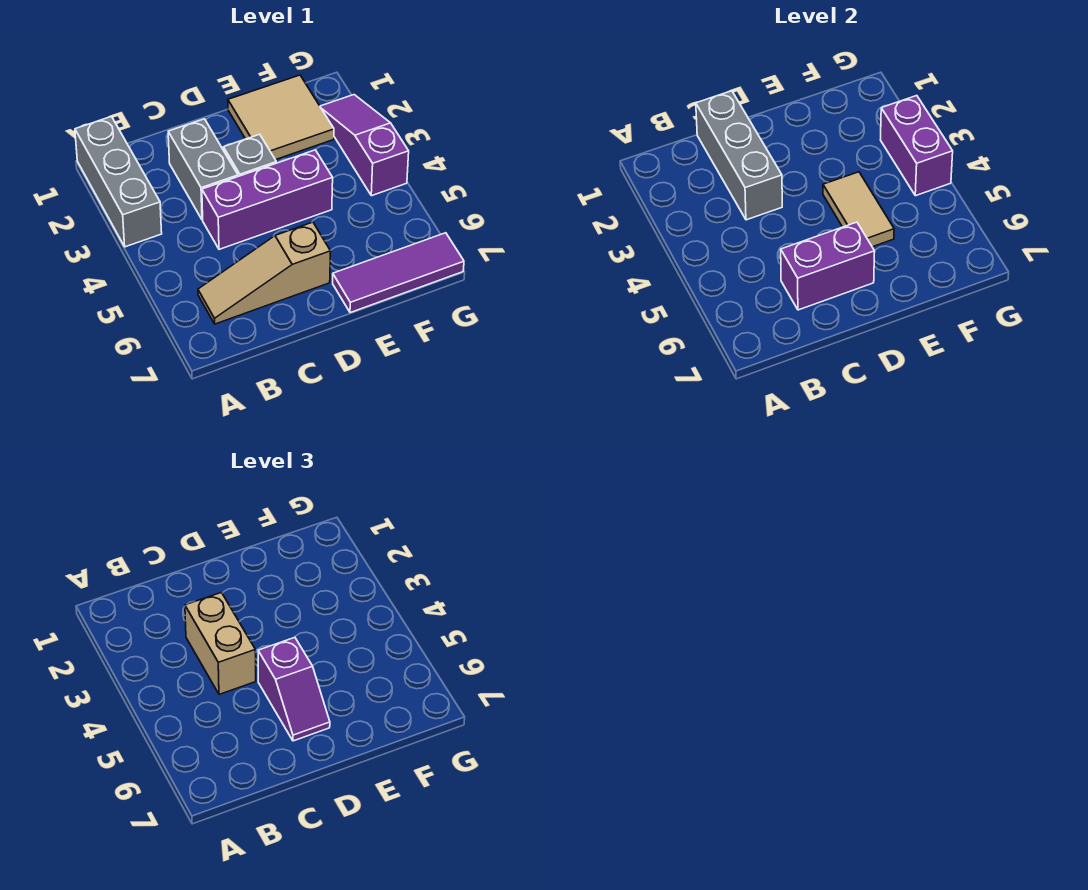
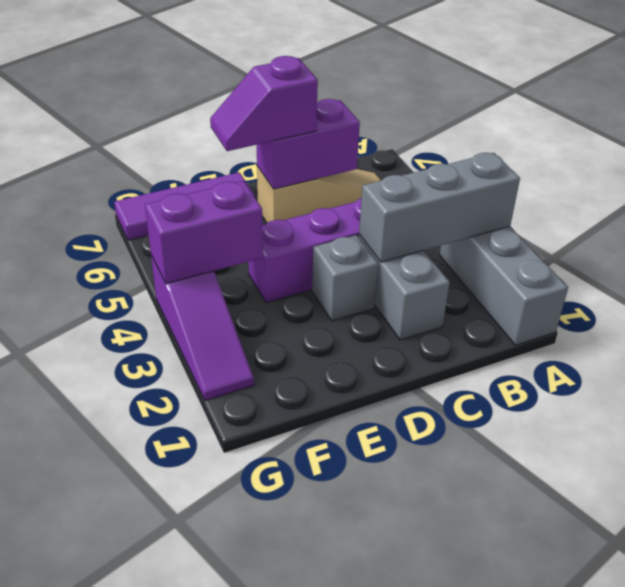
grey 1x3 brick [696,91,782,220] -> grey 1x3 brick turned to [359,153,520,262]
tan 1x2 brick [185,593,256,694] -> none
purple 1x2 slope [258,638,330,741] -> purple 1x2 slope turned to [210,56,318,151]
tan 2x2 tile [228,75,334,160] -> none
tan 1x2 tile [823,172,894,247] -> none
purple 1x2 brick [881,96,953,196] -> purple 1x2 brick turned to [145,181,263,283]

